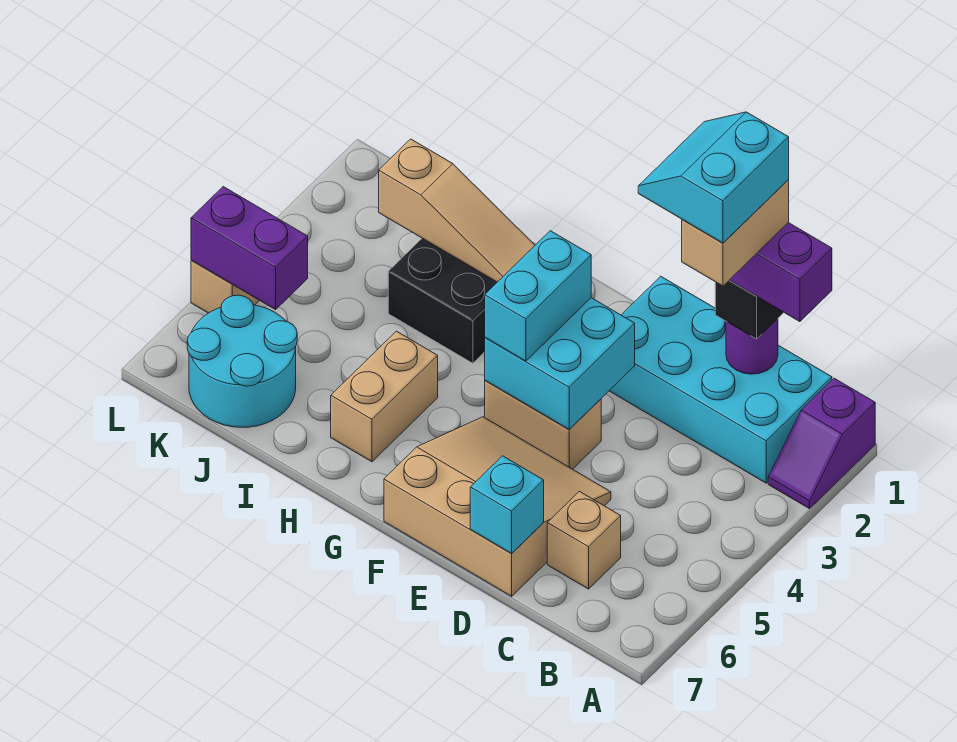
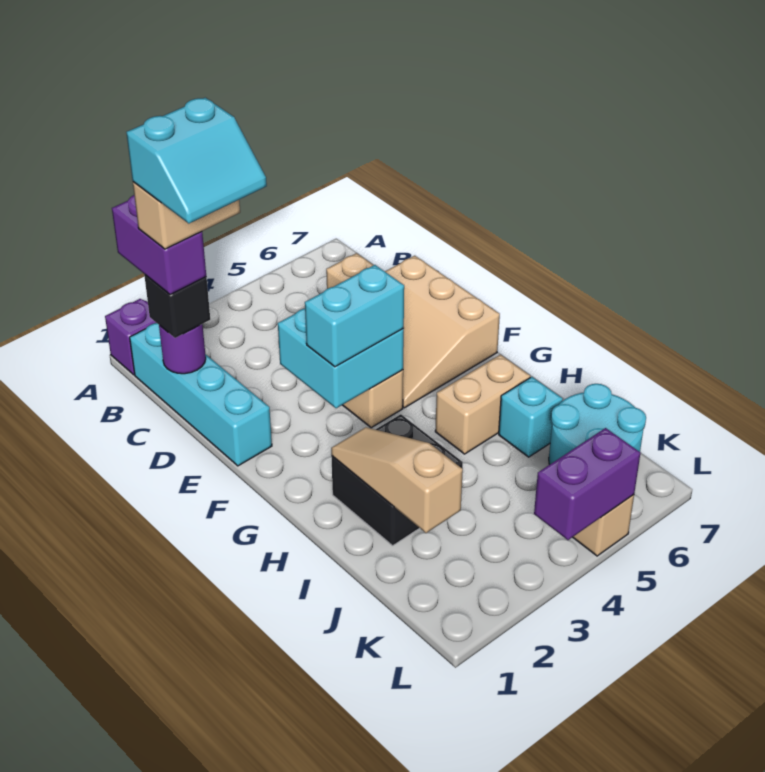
cyan 2x4 brick [609,276,832,483] -> cyan 1x4 brick [130,323,272,466]
cyan 1x1 brick [470,456,544,554] -> cyan 1x1 brick moved to [499,377,563,457]
purple 1x2 brick [191,187,308,310] -> purple 1x2 brick turned to [534,428,640,540]

